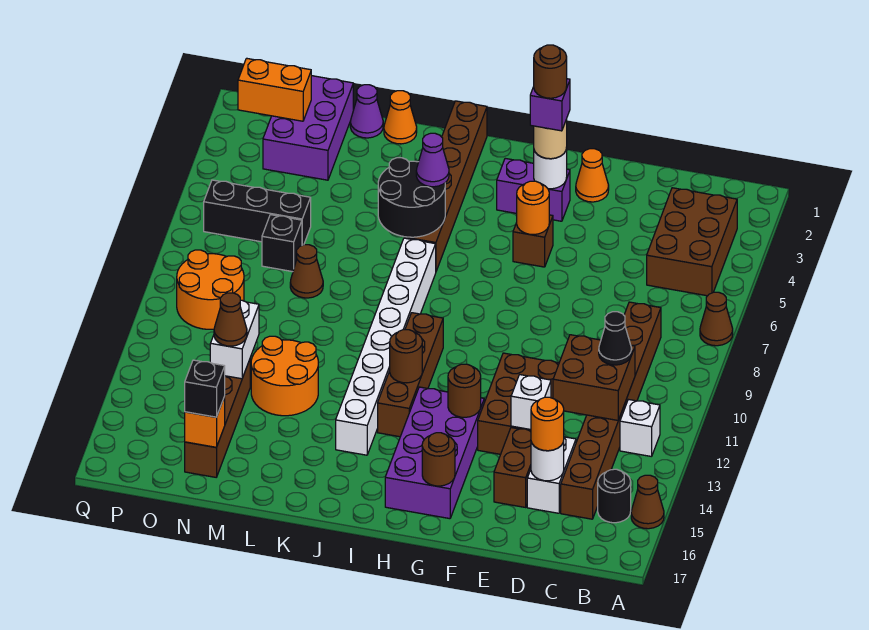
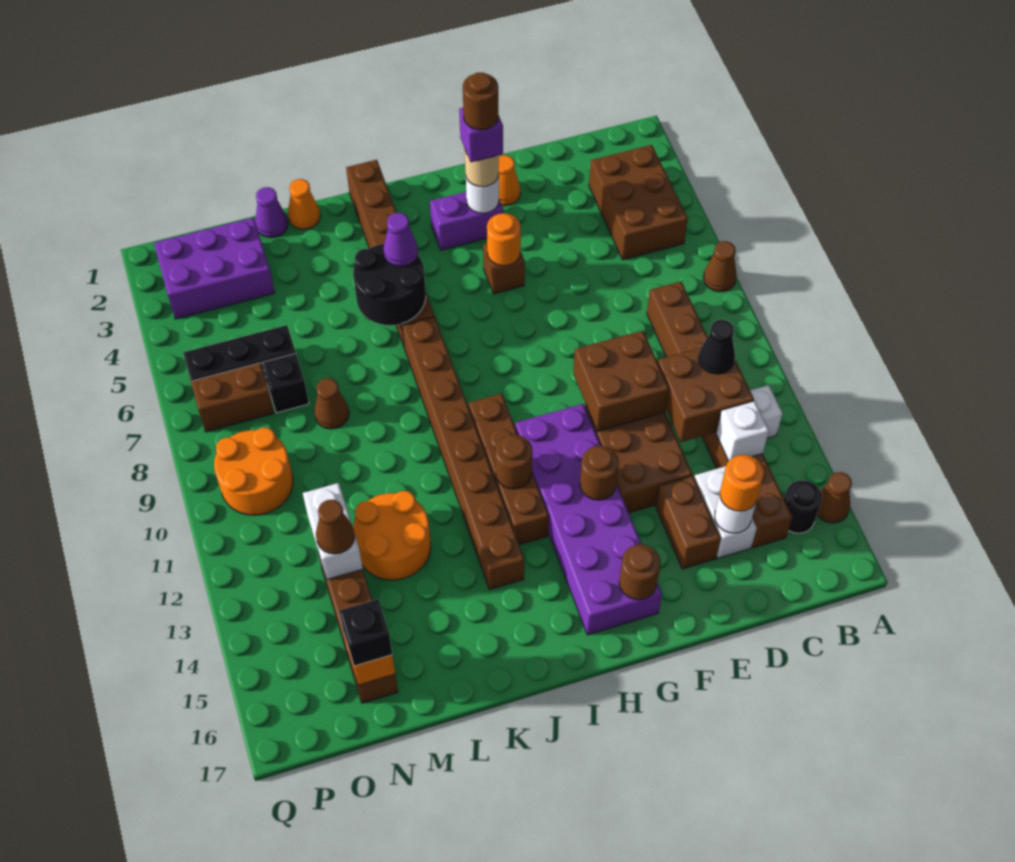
none -> brown 2x2 brick [573,331,669,432]
white 1x1 brick [511,375,551,430] -> white 1x1 brick moved to [716,401,769,461]
purple 2x4 brick [385,387,484,519] -> purple 2x6 brick [515,404,662,635]
white 1x8 brick [336,238,436,455] -> brown 1x8 brick [402,317,524,589]
purple 2x3 brick [263,76,353,180] -> purple 2x3 brick turned to [154,218,275,319]
orange 1x2 brick [238,58,311,121] -> none
none -> brown 1x2 brick [191,363,274,432]

